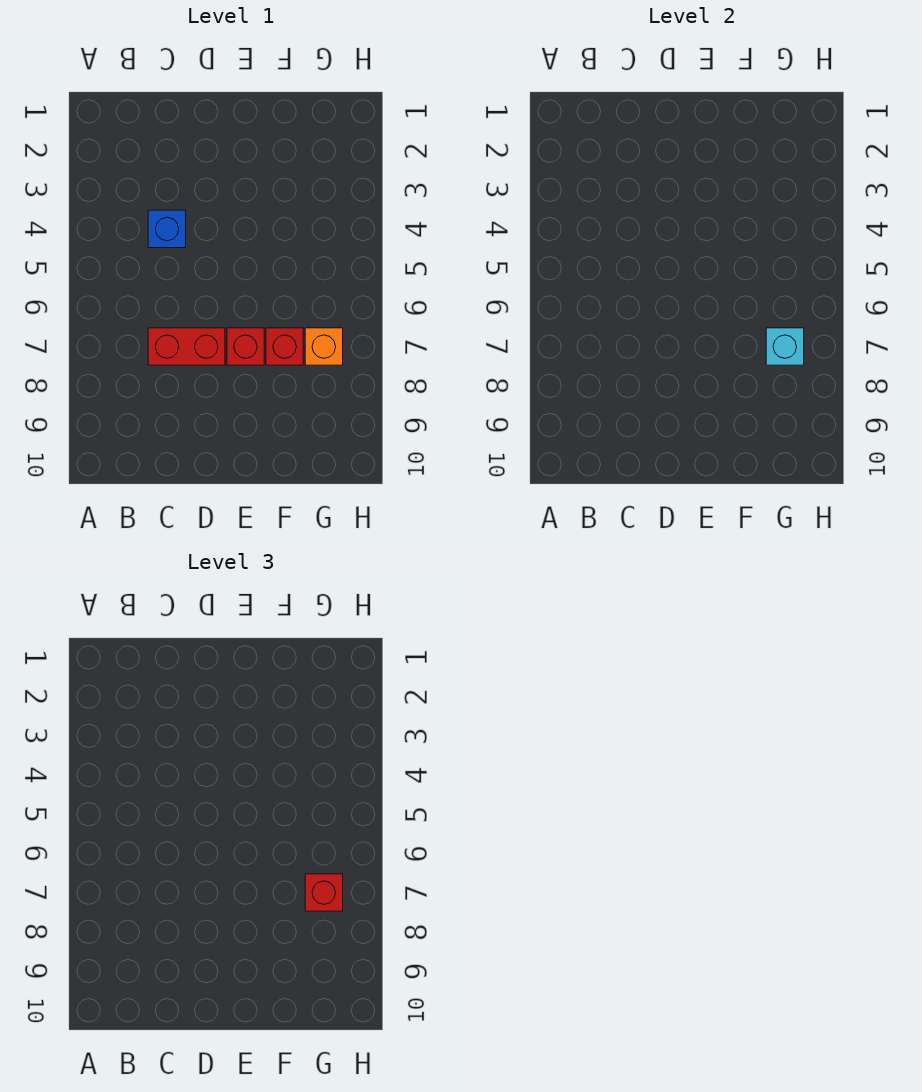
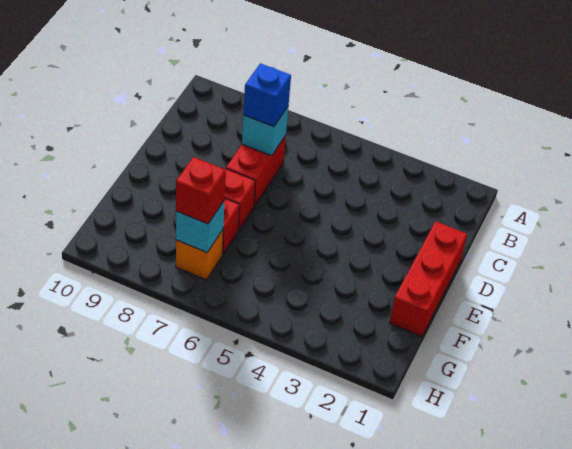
blue 1x1 brick [148,210,186,248] -> blue 1x1 brick moved to [243,63,291,127]
none -> cyan 1x1 brick [242,107,288,156]
none -> red 1x3 brick [390,222,467,337]

